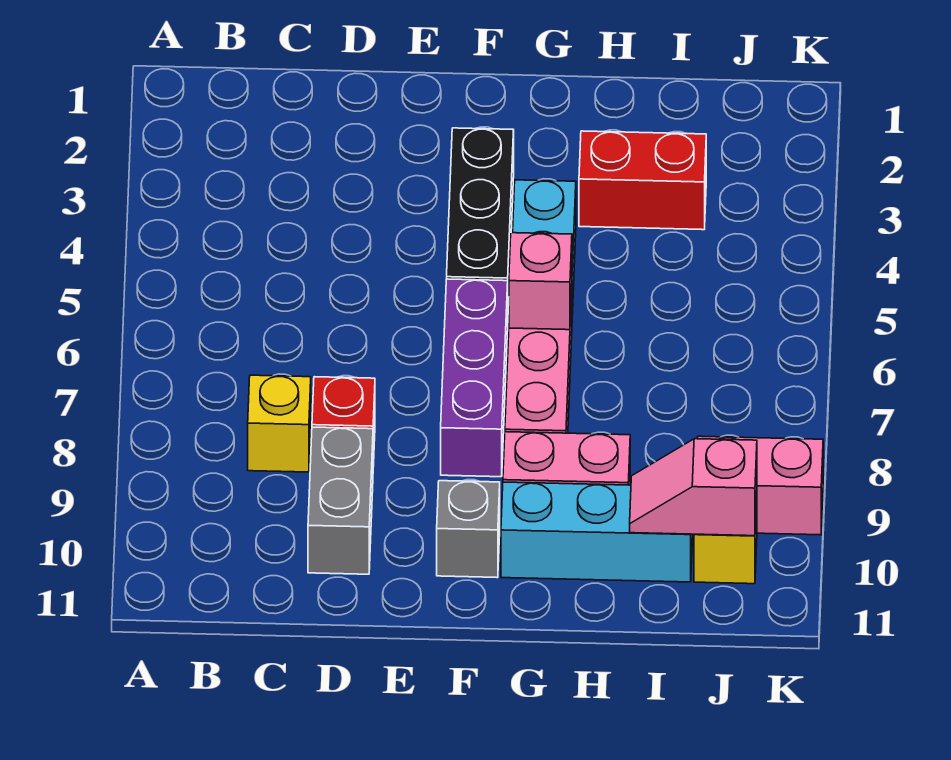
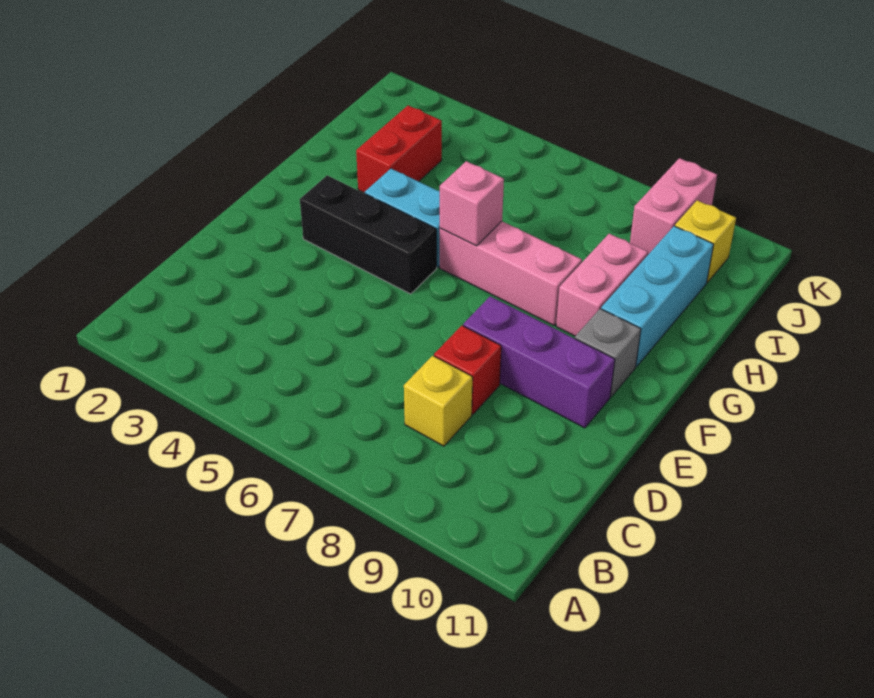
grey 1x2 brick [308,427,373,574] -> none
purple 1x3 brick [441,279,508,477] -> purple 1x3 brick moved to [463,296,615,428]
pink 1x2 slope [630,439,757,536] -> none

